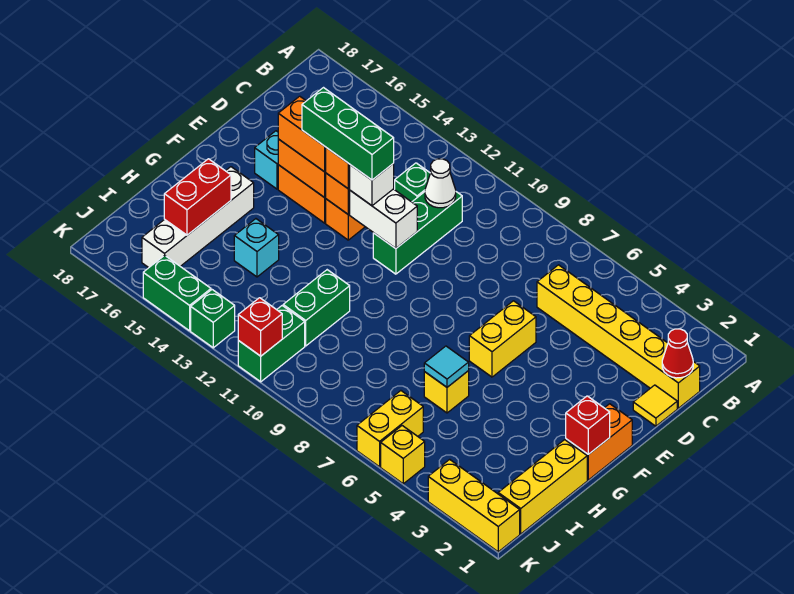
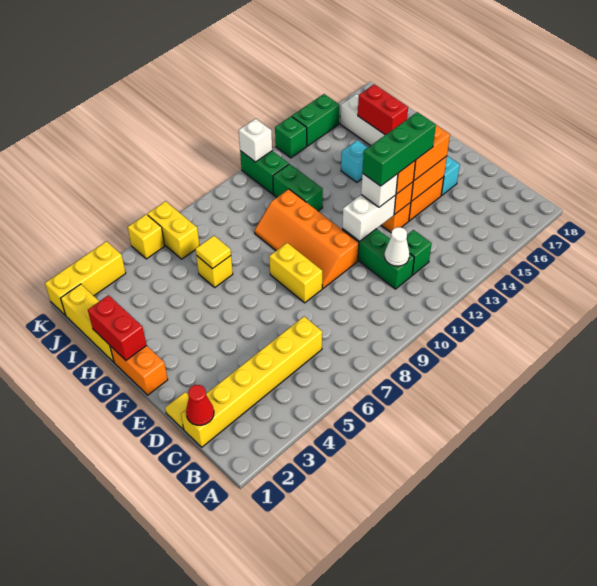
yellow 1x2 brick [469,301,536,377] -> yellow 1x2 brick moved to [269,243,322,303]
none -> orange 2x4 slope [254,189,359,288]
red 1x1 brick [566,396,610,454] -> red 1x2 brick [88,295,147,360]
cyan 1x1 tile [424,346,469,387] -> yellow 1x1 tile [195,236,231,269]
red 1x1 brick [238,298,282,356] -> white 1x1 brick [239,119,272,162]

